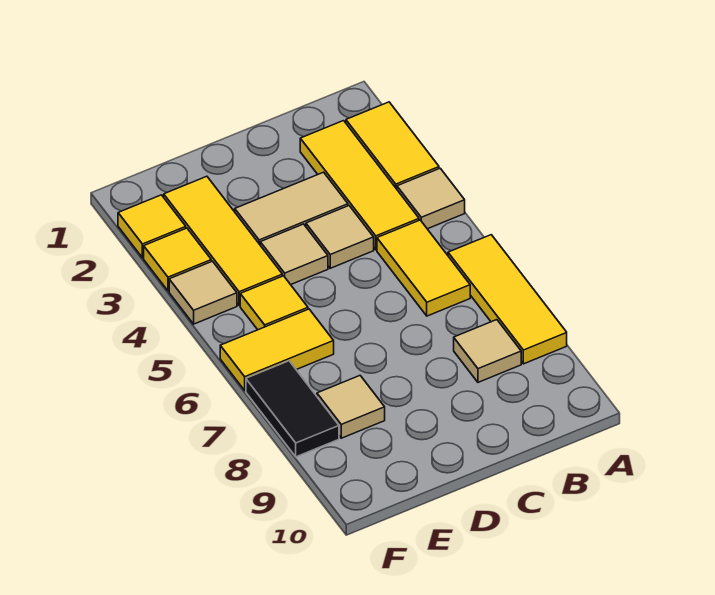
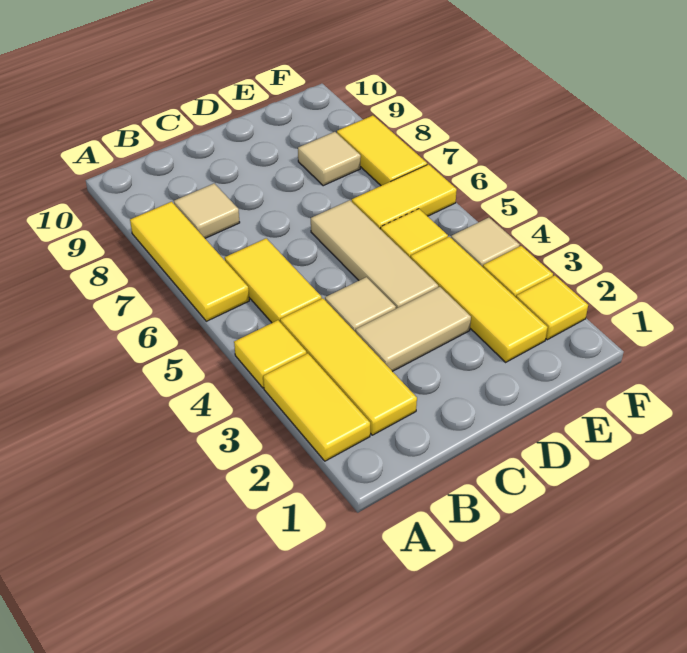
tan 1x1 tile [397,168,465,229] -> yellow 1x1 tile [234,320,307,388]
tan 1x1 tile [260,224,328,285] -> tan 1x3 tile [311,200,438,308]
black 1x2 tile [246,361,339,457] -> yellow 1x2 tile [337,115,427,186]

